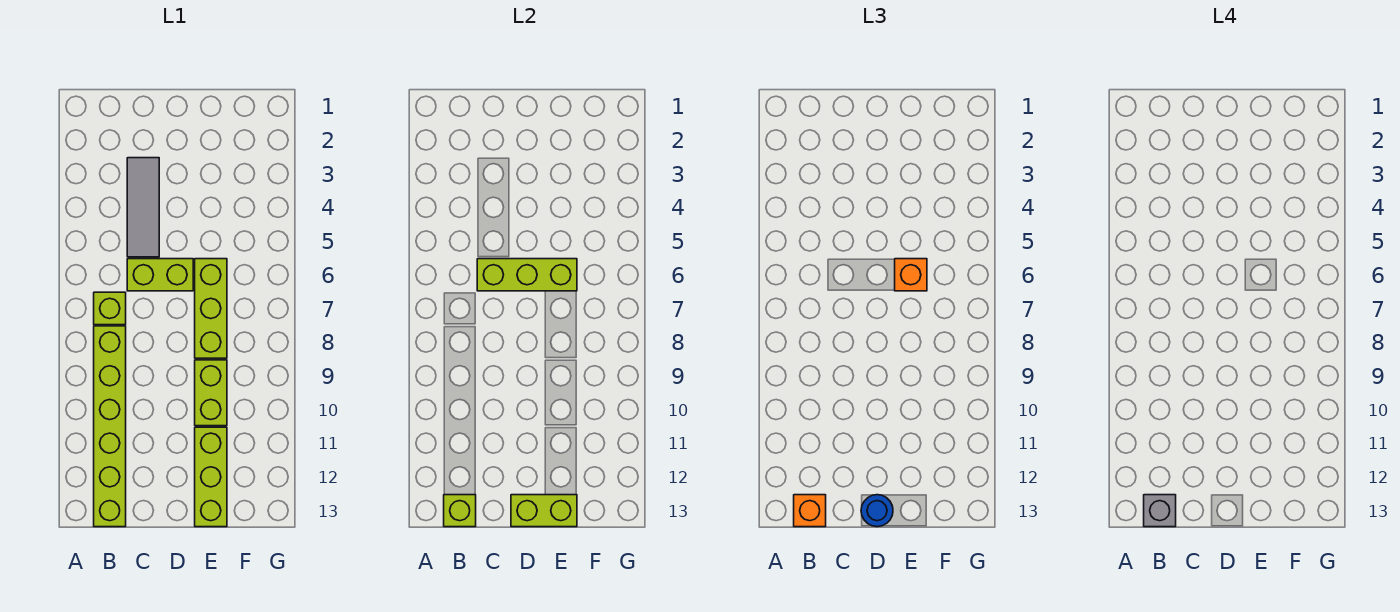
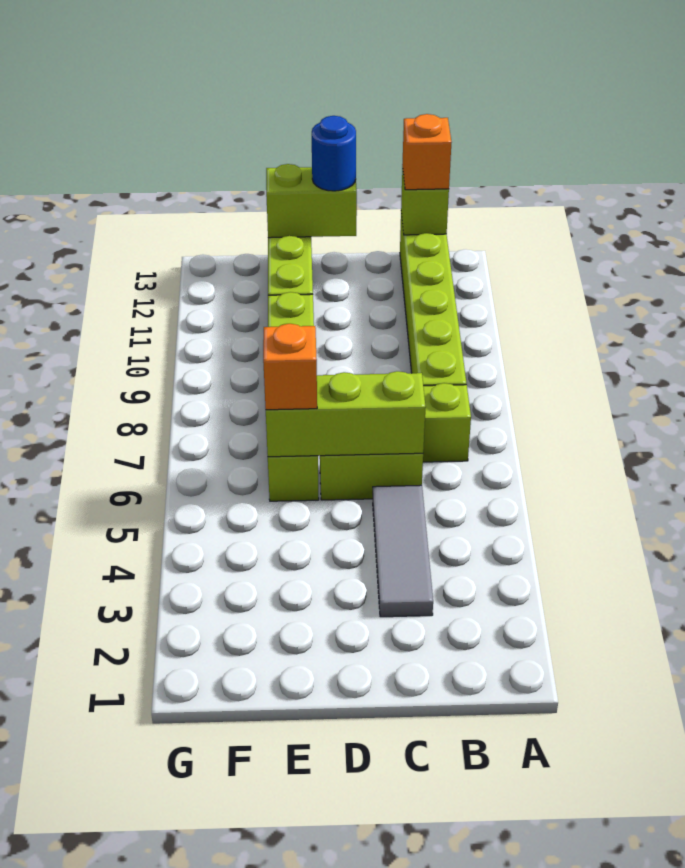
grey 1x1 brick [1144,495,1176,527] -> none

